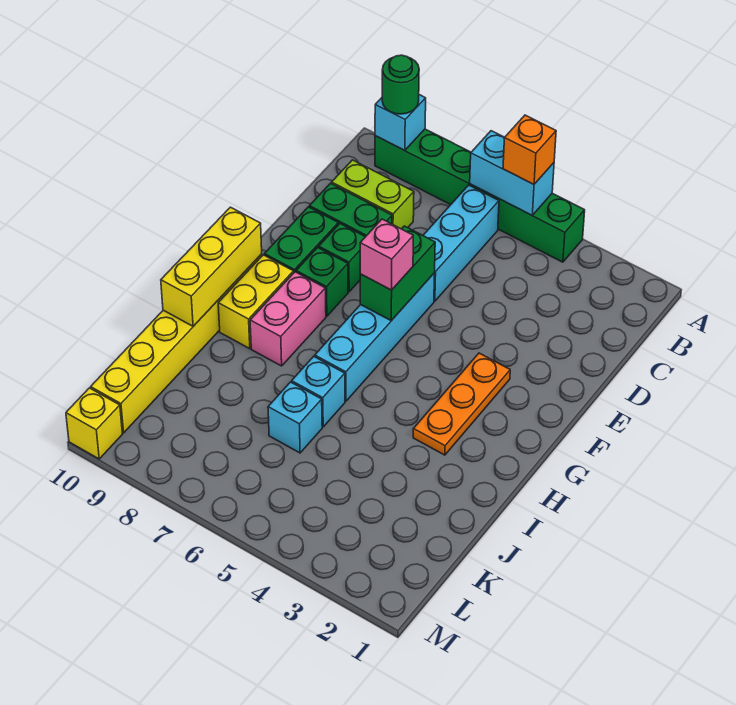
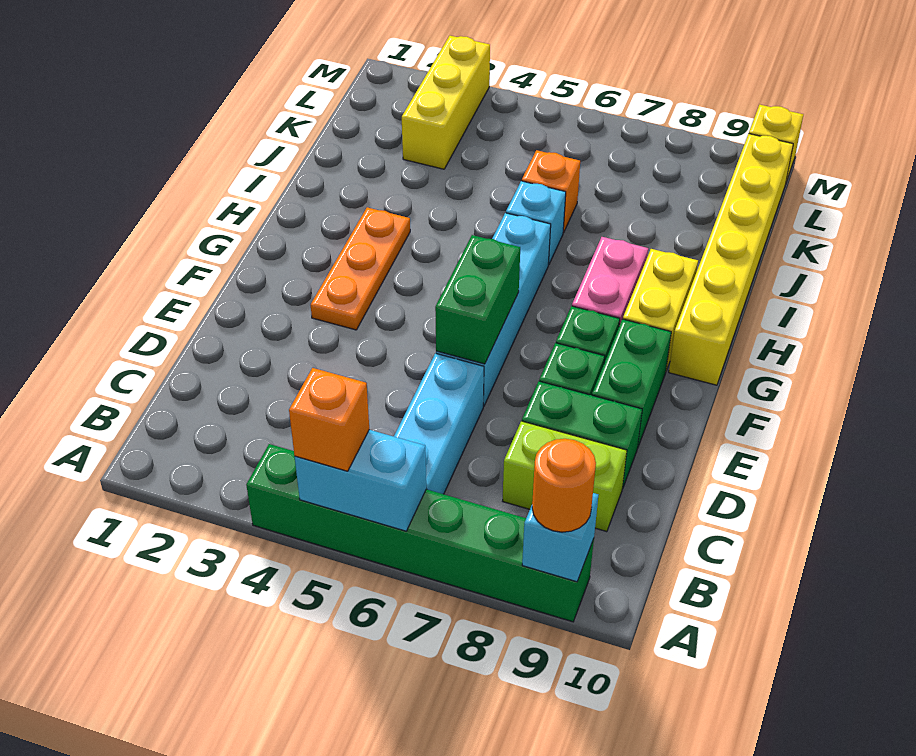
green 1x1 round brick [382,55,419,114] -> orange 1x1 round brick [532,439,596,532]
pink 1x1 brick [360,219,413,290] -> none
yellow 1x3 brick [161,207,262,326] -> yellow 1x3 brick moved to [402,36,490,169]
cyan 1x1 brick [268,382,322,453] -> orange 1x1 brick [522,150,580,233]

